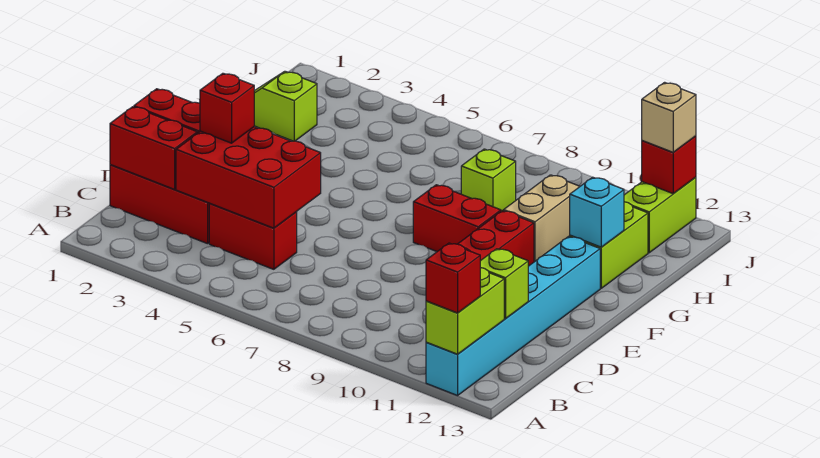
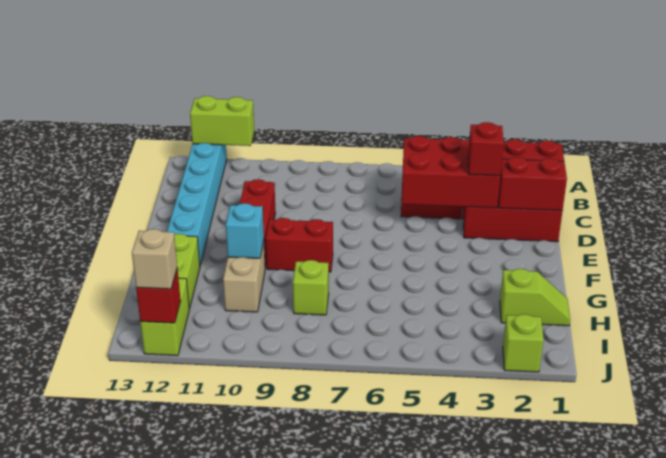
lime 1x2 brick [426,268,504,354] -> lime 1x2 brick turned to [190,96,254,146]
red 1x1 brick [426,243,480,313] -> none
lime 1x1 brick [480,249,528,319] -> lime 1x1 brick moved to [503,314,544,372]
cyan 1x1 brick [570,177,624,247] -> cyan 1x1 brick moved to [226,203,264,258]

